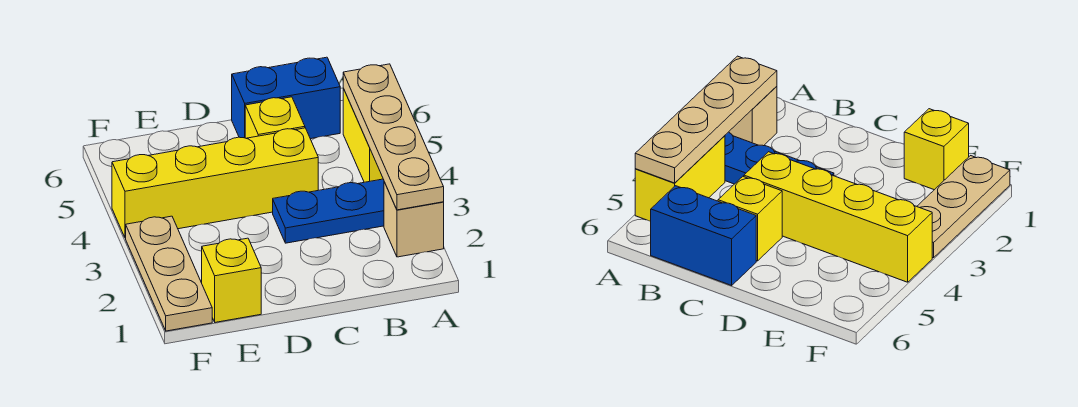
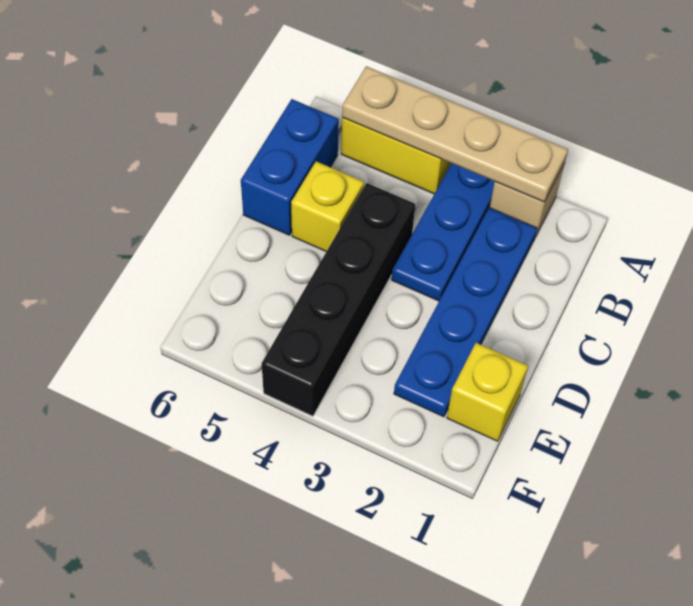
none -> blue 1x4 plate [394,208,537,417]
yellow 1x4 brick [112,128,318,238] -> black 1x4 brick [262,183,415,416]
tan 1x3 plate [126,216,212,331] -> none

